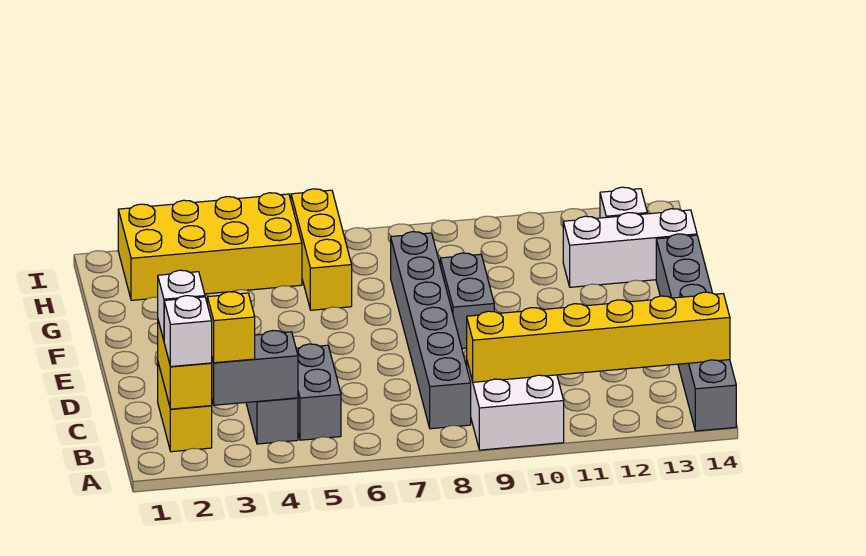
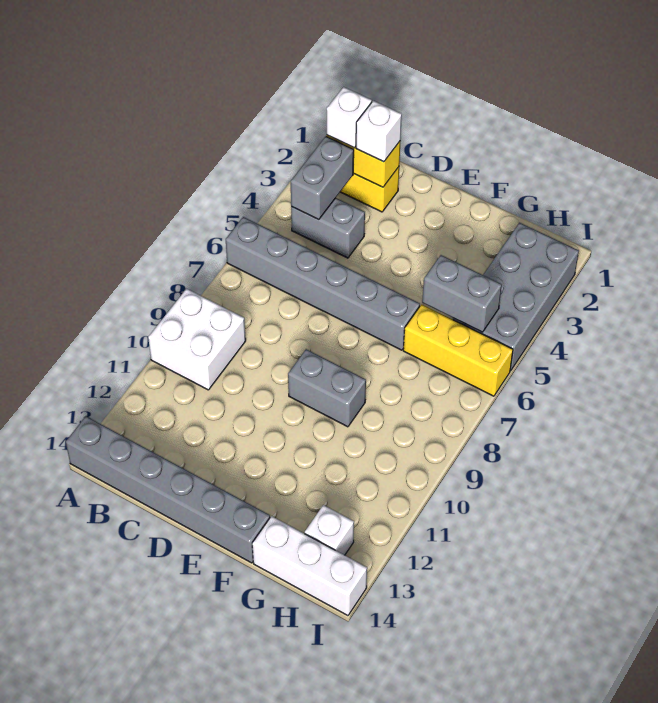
yellow 1x1 brick [207,292,255,363] -> none
grey 1x2 brick [296,344,341,440] -> grey 1x2 brick moved to [422,255,502,332]
grey 1x6 brick [391,232,471,429] -> grey 1x6 brick moved to [226,217,420,350]
yellow 1x6 brick [467,292,730,382] -> none
white 1x3 brick [563,209,697,287] -> white 1x3 brick turned to [252,516,367,616]
yellow 2x4 brick [118,193,302,300] -> grey 2x4 brick [453,223,579,371]

